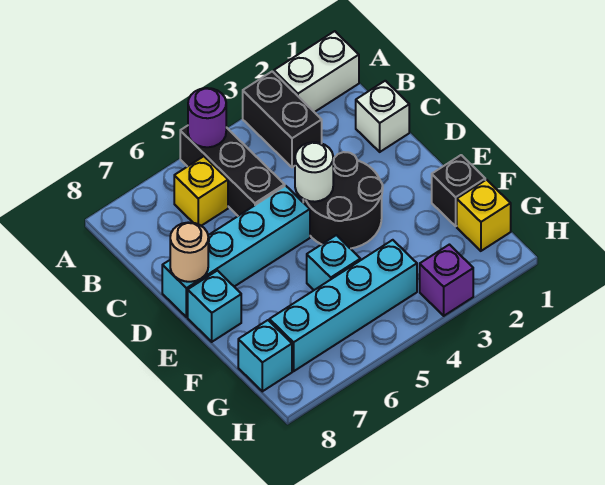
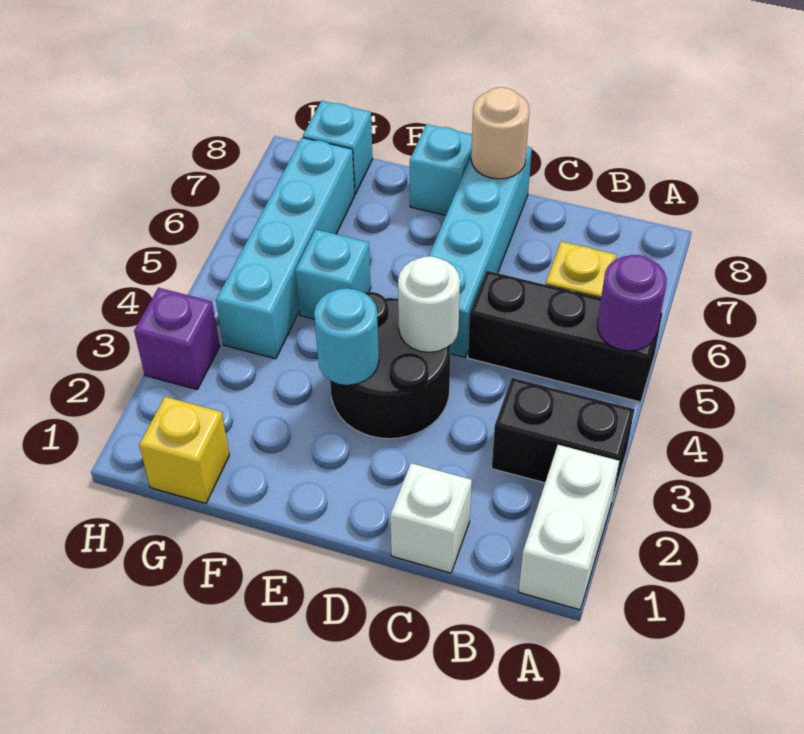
none -> cyan 1x1 round brick [314,288,379,385]
black 1x1 brick [432,155,485,226] -> none

